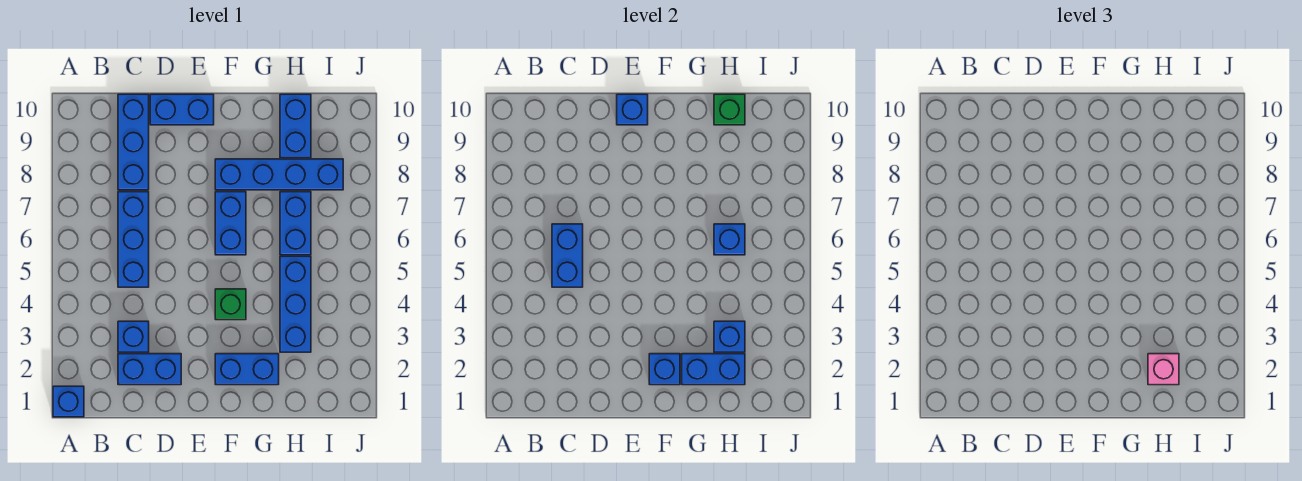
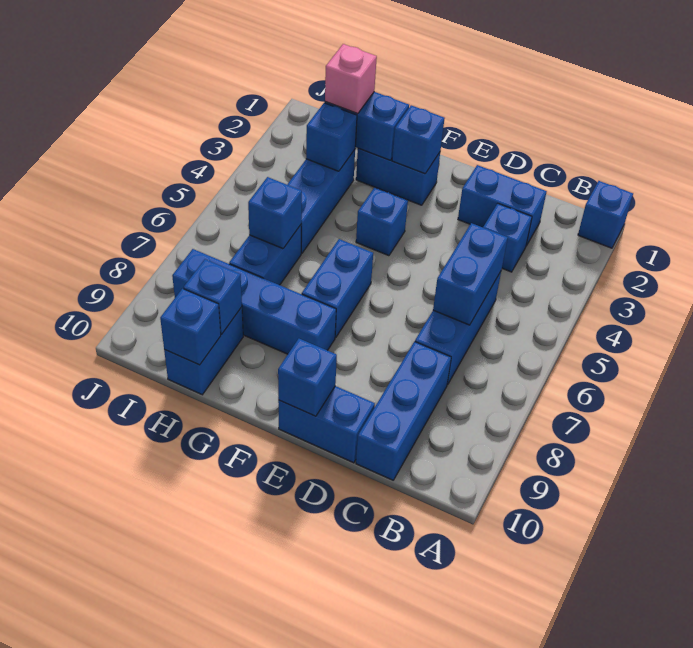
green 1x1 brick [215,289,246,320] -> blue 1x1 brick [356,187,408,256]
none -> blue 1x1 brick [183,259,242,334]
green 1x1 brick [714,94,745,125] -> blue 1x1 brick [160,289,221,365]

